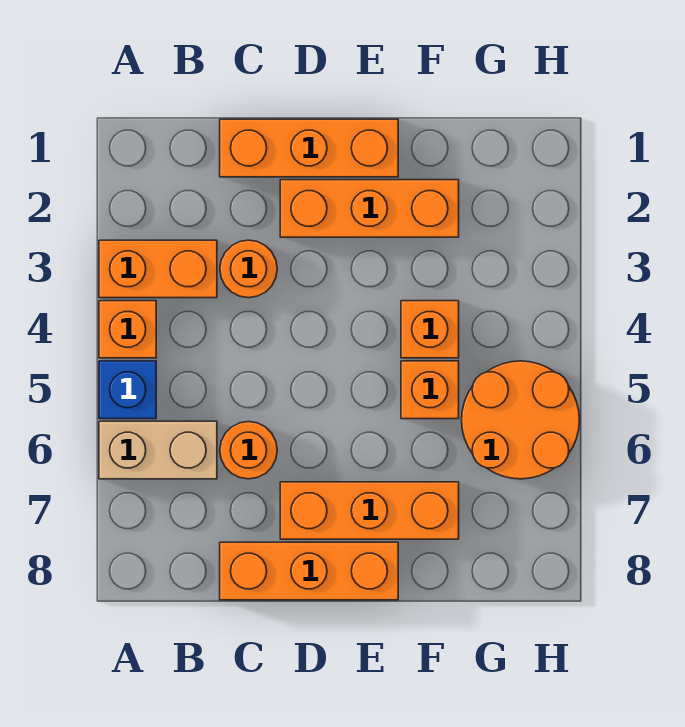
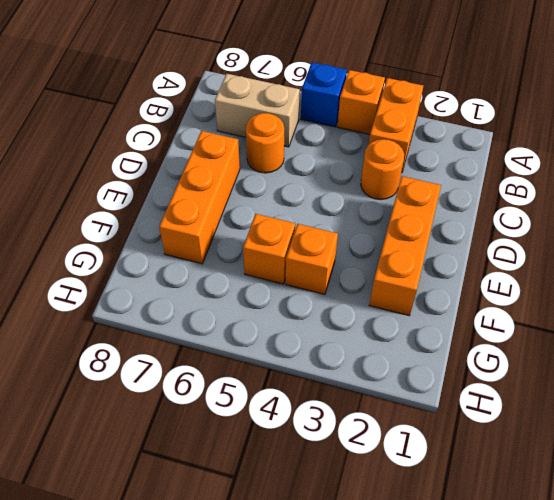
tan 1x2 brick [99,421,217,479] -> tan 1x2 brick turned to [215,74,300,147]
orange 1x3 brick [220,119,398,177] -> none
orange 1x3 brick [220,542,398,600] -> none
orange 2x2 round brick [462,361,580,479] -> none

